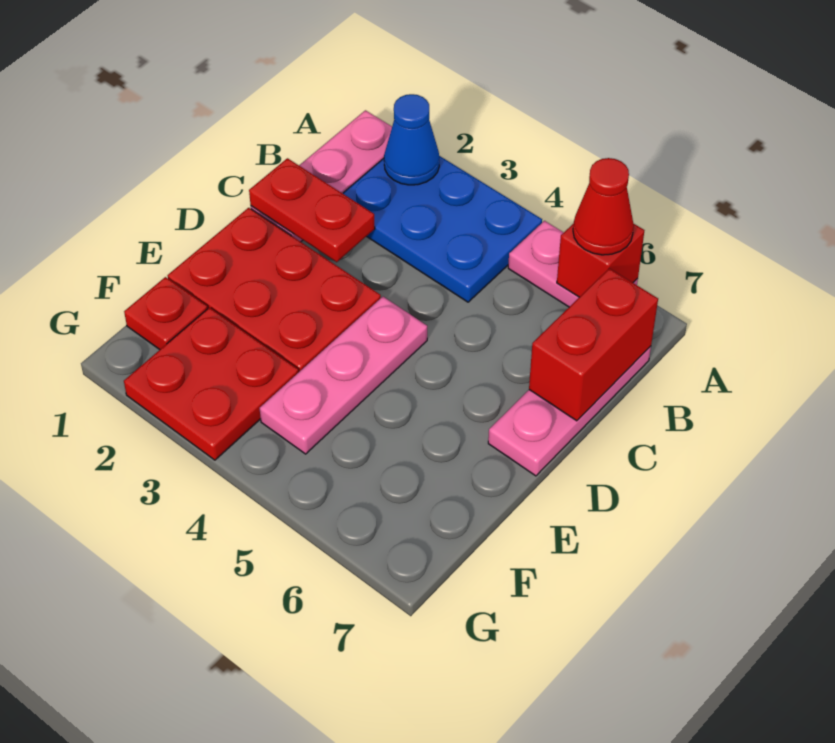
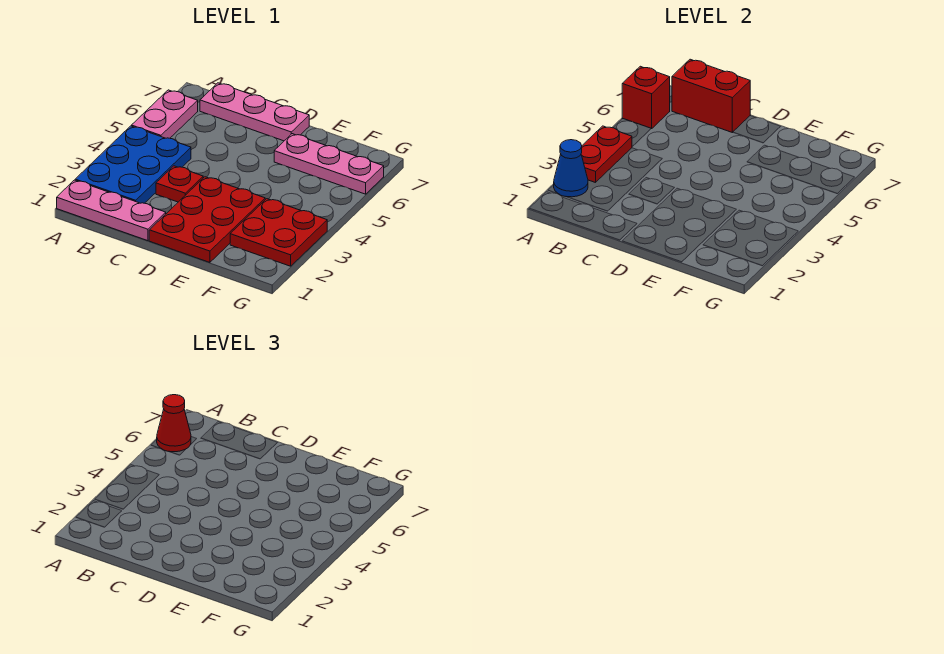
red 1x2 plate [249,158,375,262] -> red 1x2 plate moved to [581,126,632,183]
pink 1x3 plate [260,297,427,454] -> pink 1x3 plate moved to [274,134,384,194]
red 1x1 plate [124,277,208,350] -> red 1x1 plate moved to [156,166,203,202]

